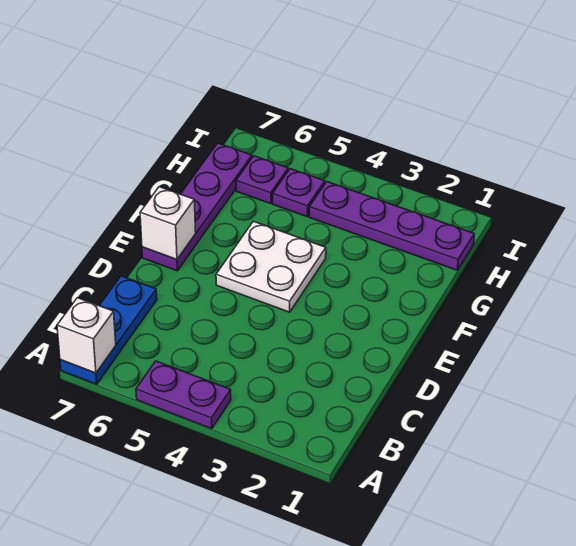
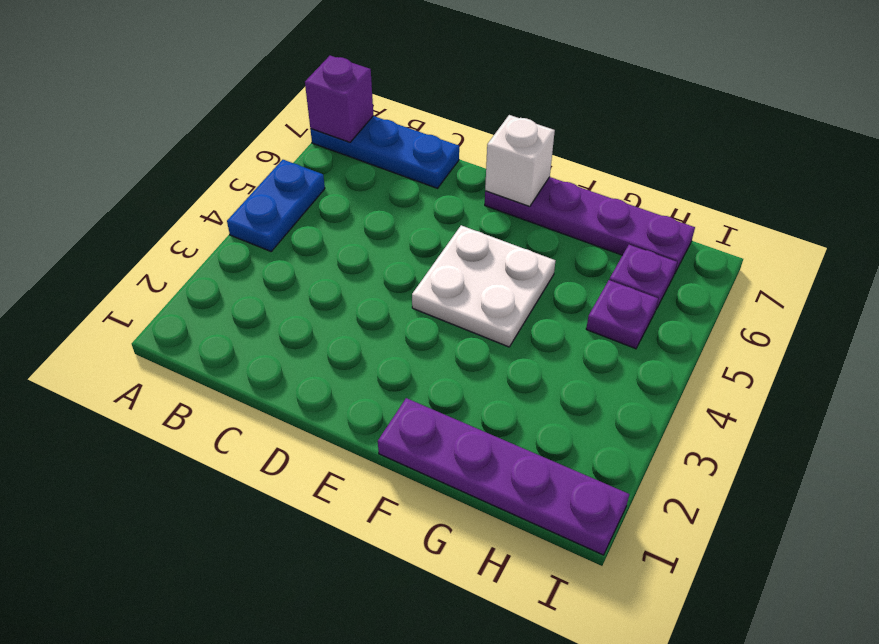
purple 1x2 plate [136,361,231,429] -> blue 1x2 plate [227,160,325,251]
white 1x1 brick [57,298,116,373] -> purple 1x1 brick [305,56,373,142]
purple 1x4 plate [309,182,474,270] -> purple 1x4 plate turned to [378,398,629,555]

